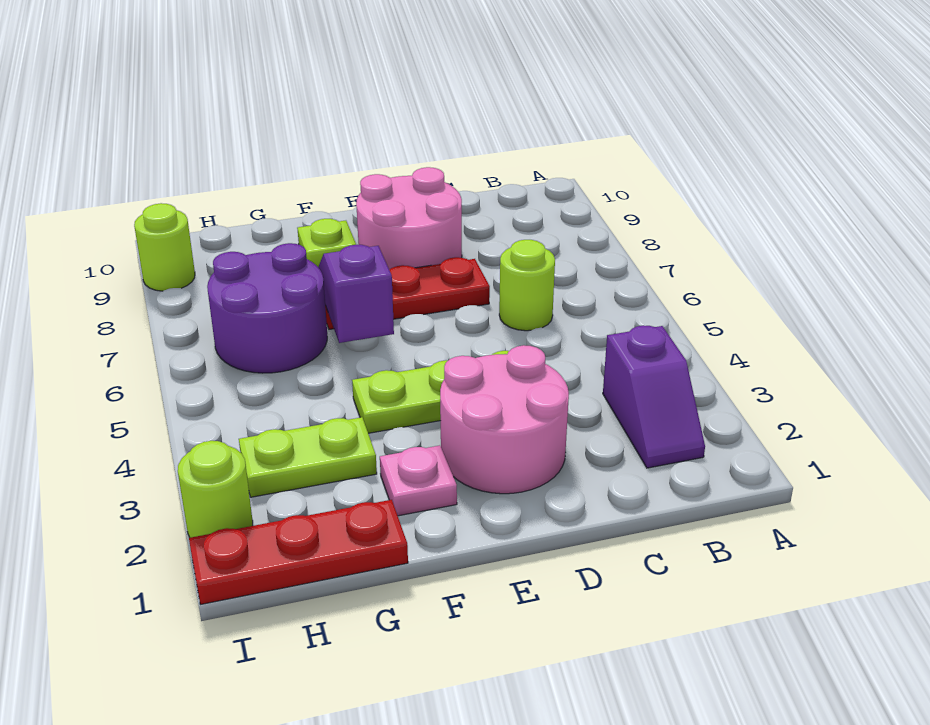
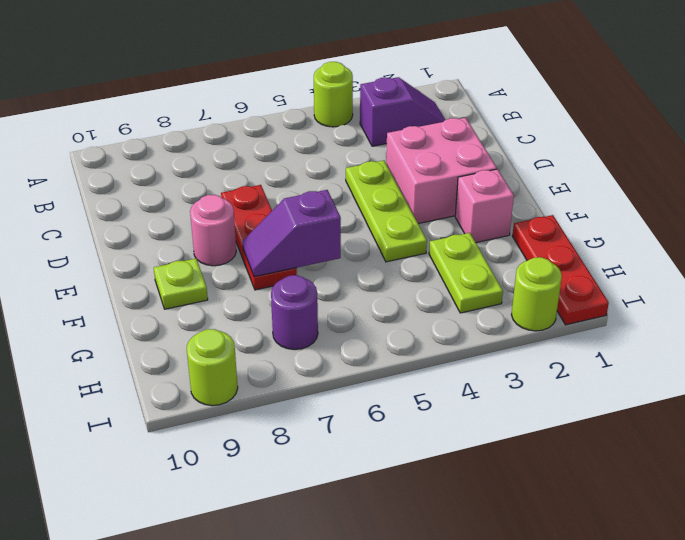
lime 1x1 round brick [499,240,555,331] -> lime 1x1 round brick moved to [314,62,353,127]
pink 2x2 round brick [440,345,569,494] -> pink 2x2 brick [386,118,497,224]
pink 2x2 round brick [356,167,462,270] -> pink 1x1 round brick [190,195,236,266]
pink 1x1 plate [380,445,457,516] -> pink 1x1 brick [455,169,514,242]
purple 2x2 round brick [207,243,327,373] -> purple 1x1 round brick [271,275,318,350]

